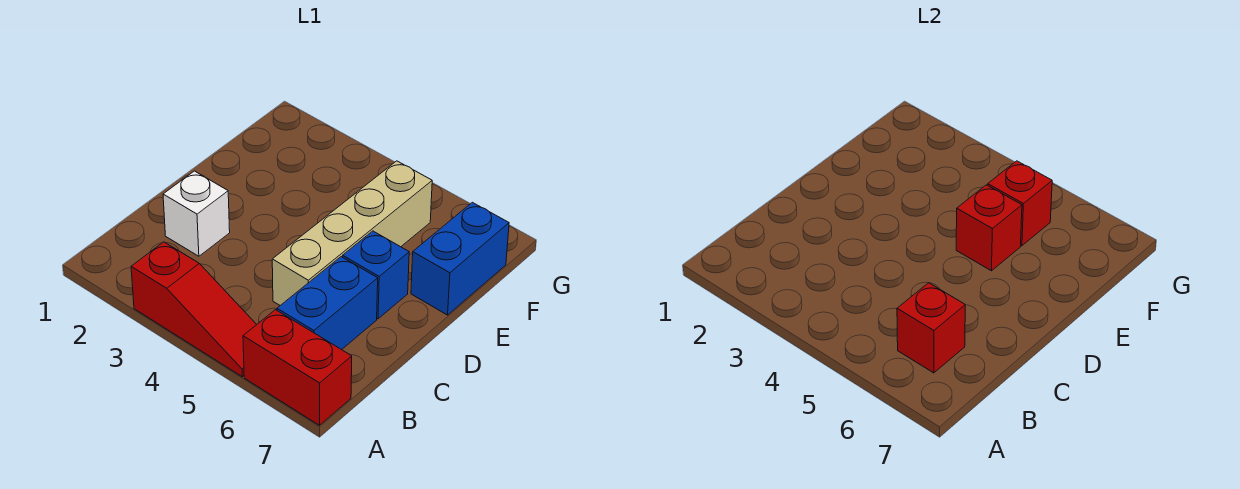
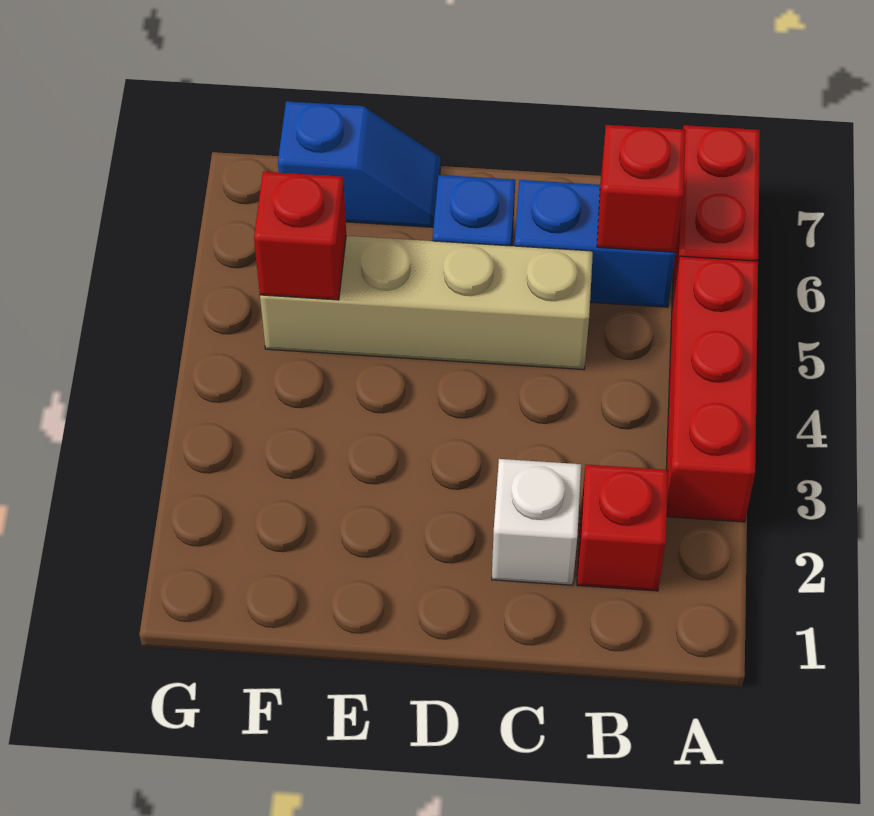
red 1x3 slope [131,242,257,377] -> red 1x3 brick [666,256,758,522]
red 1x1 brick [956,185,1022,271] -> red 1x1 brick moved to [577,464,668,591]
blue 1x2 brick [411,202,509,315] -> blue 1x2 slope [278,101,441,227]

